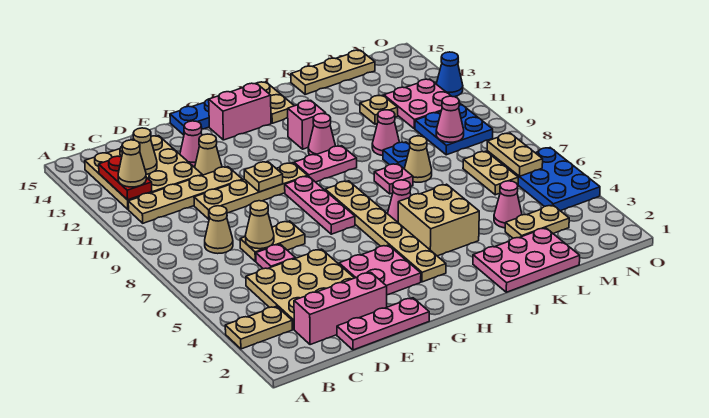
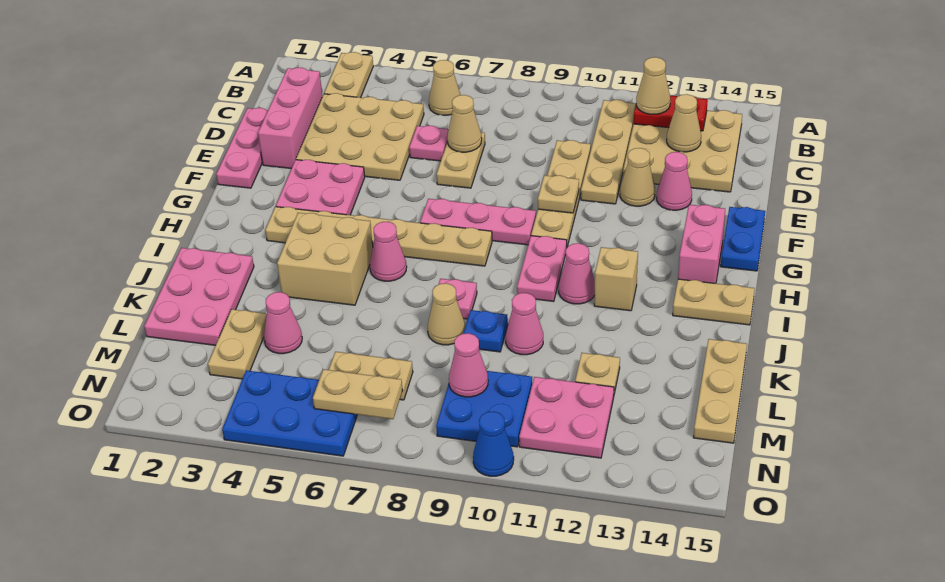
tan 1x1 cone [205,206,233,254] -> tan 1x1 cone moved to [429,60,461,115]
pink 1x1 brick [288,100,326,149] -> tan 1x1 brick [594,247,638,311]
blue 1x1 cone [436,52,463,97] -> blue 1x1 cone moved to [473,412,514,476]

